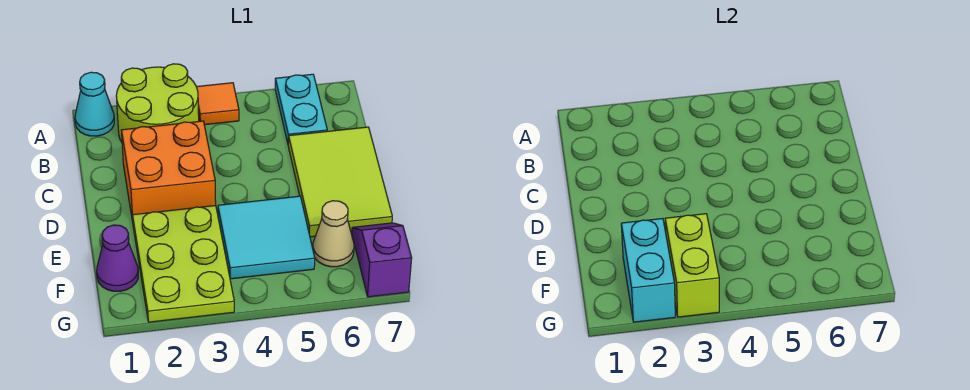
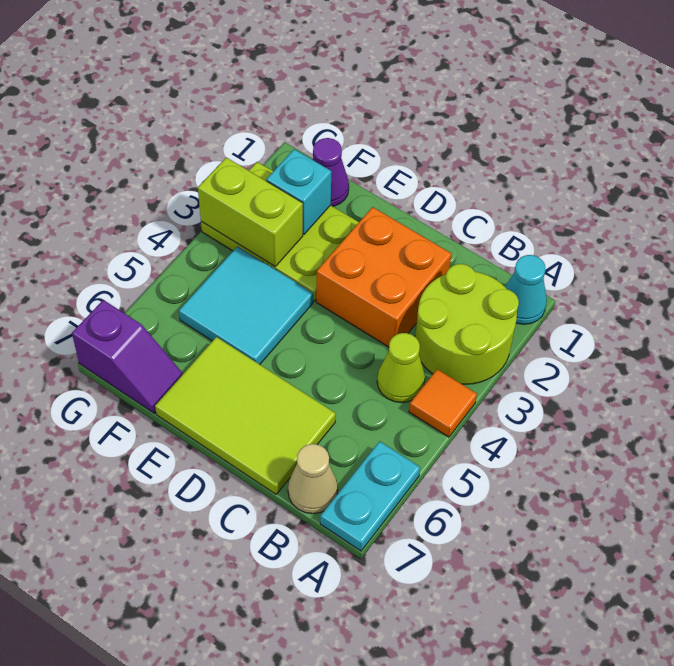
cyan 1x2 plate [275,74,327,143] -> cyan 1x2 plate turned to [320,441,420,551]
none -> lime 1x1 cone [377,333,425,403]
cyan 1x2 brick [621,218,675,322] -> cyan 1x1 brick [266,149,331,234]
tan 1x1 cone [313,201,354,267] -> tan 1x1 cone moved to [288,444,338,514]

